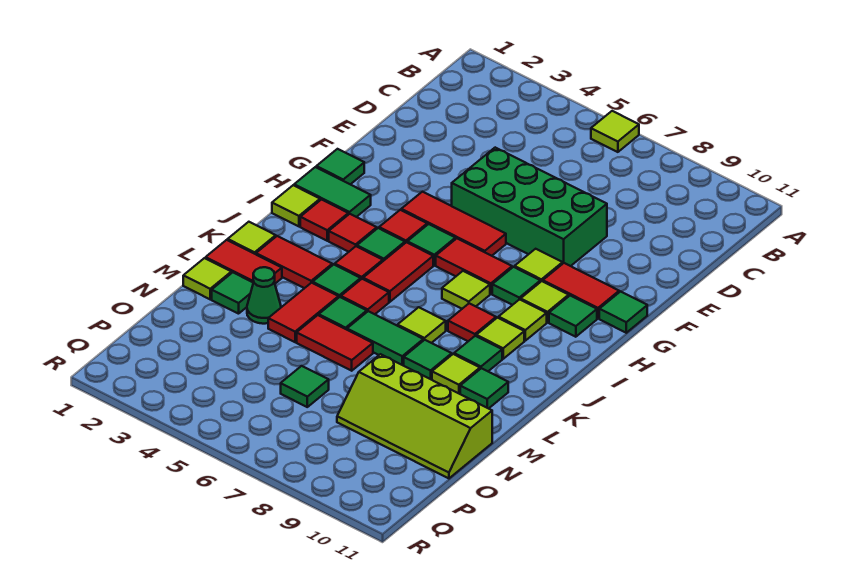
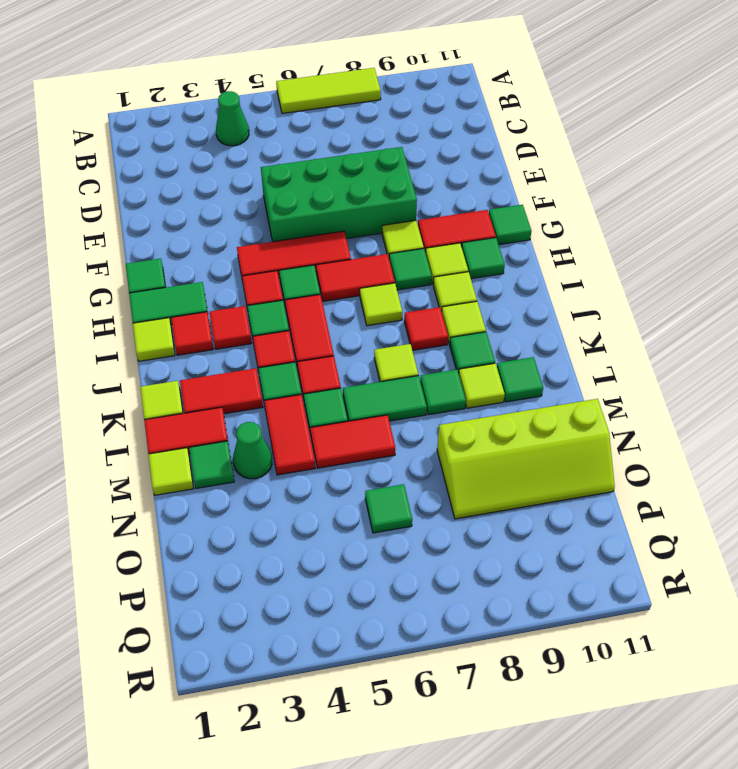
lime 1x1 tile [591,111,639,152] -> lime 1x3 tile [276,68,381,113]
none -> green 1x1 cone [216,91,249,146]

